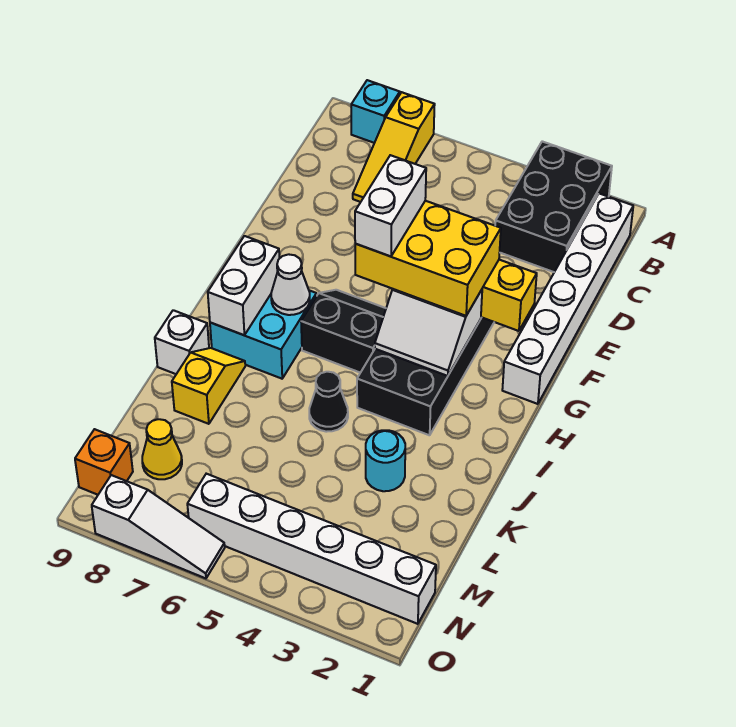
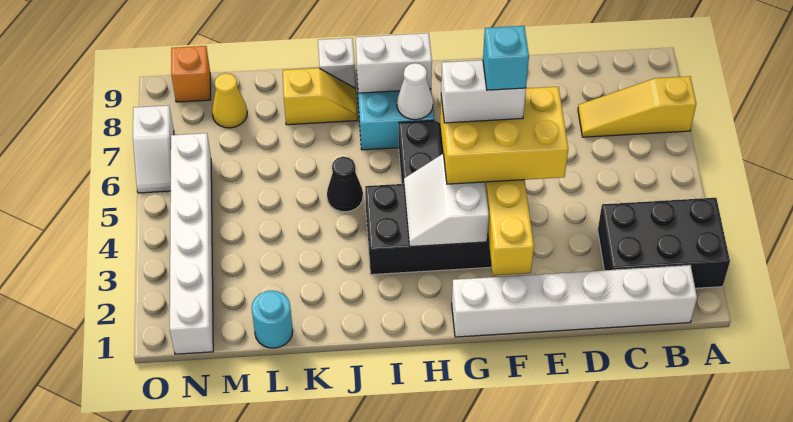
cyan 1x1 brick [351,80,400,143] -> cyan 1x1 brick moved to [483,26,529,90]
yellow 2x3 brick [355,201,501,316] -> yellow 2x3 brick turned to [440,87,568,184]
cyan 1x1 round brick [366,430,405,491] -> cyan 1x1 round brick moved to [252,291,293,348]
white 1x3 slope [92,475,225,578] -> white 1x2 slope [133,105,174,193]

